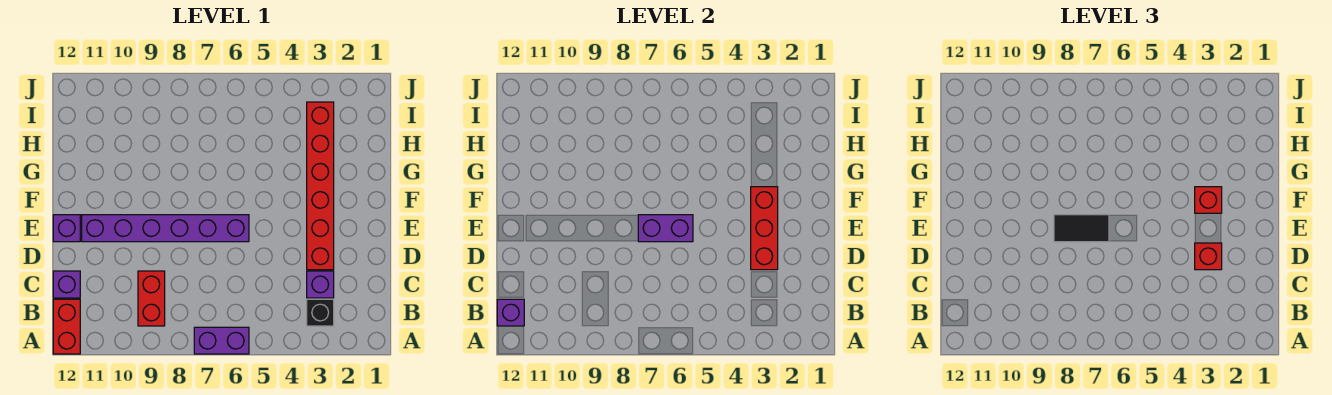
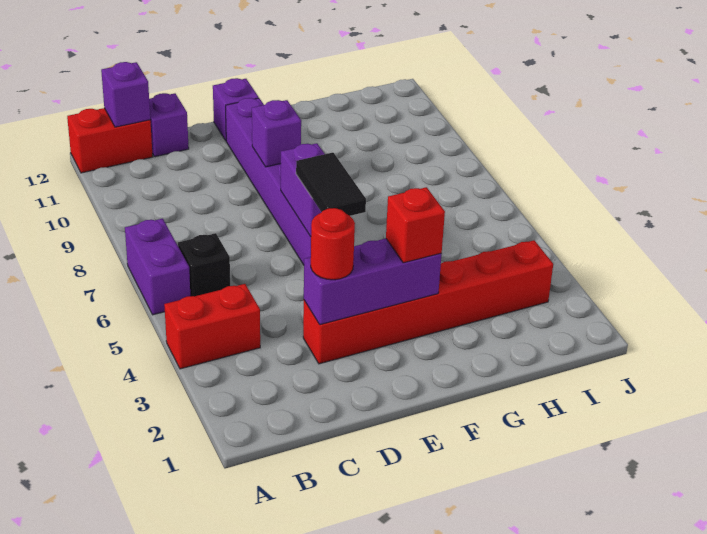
black 1x1 brick [307,299,334,326] -> black 1x1 brick moved to [178,233,230,296]
red 1x2 brick [138,271,165,326] -> red 1x2 brick moved to [164,284,260,369]
purple 1x1 brick [307,271,334,298] -> purple 1x1 brick moved to [252,100,301,167]
red 1x3 brick [751,187,778,270] -> purple 1x3 brick [304,238,442,325]
red 1x1 brick [1195,243,1222,270] -> red 1x1 round brick [311,208,355,280]
black 1x2 tile [1054,215,1109,242] -> black 1x2 tile moved to [296,153,366,216]

